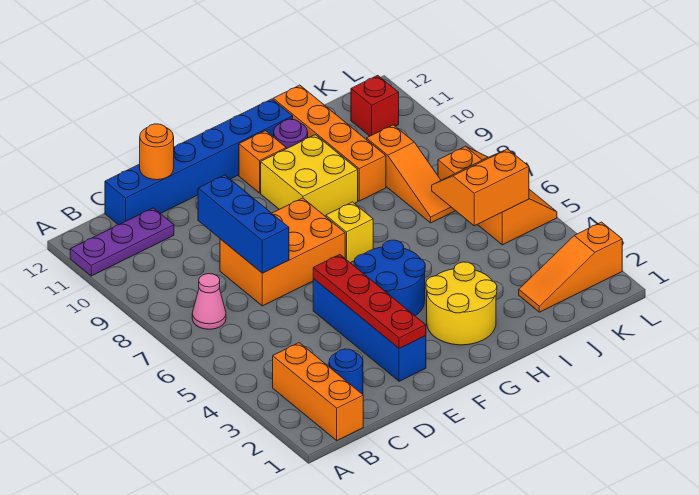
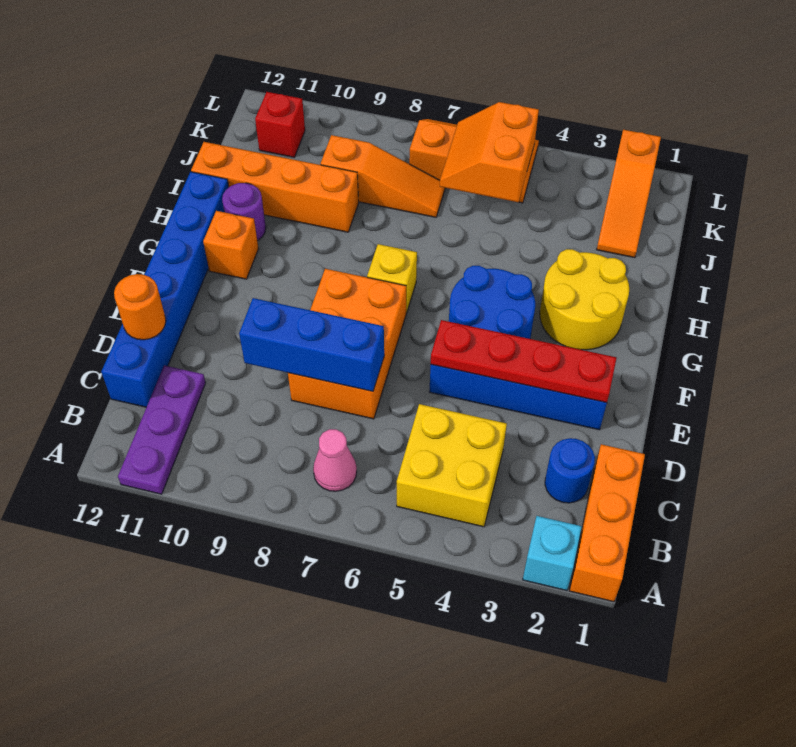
none -> cyan 1x1 brick [523,516,582,590]
orange 1x3 brick [273,343,363,440] -> orange 1x3 brick turned to [569,444,645,602]
yellow 2x2 brick [261,135,358,217] -> yellow 2x2 brick moved to [397,404,507,527]

